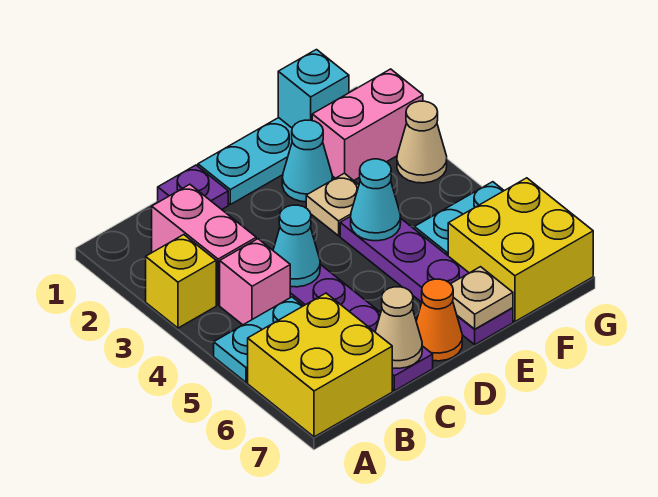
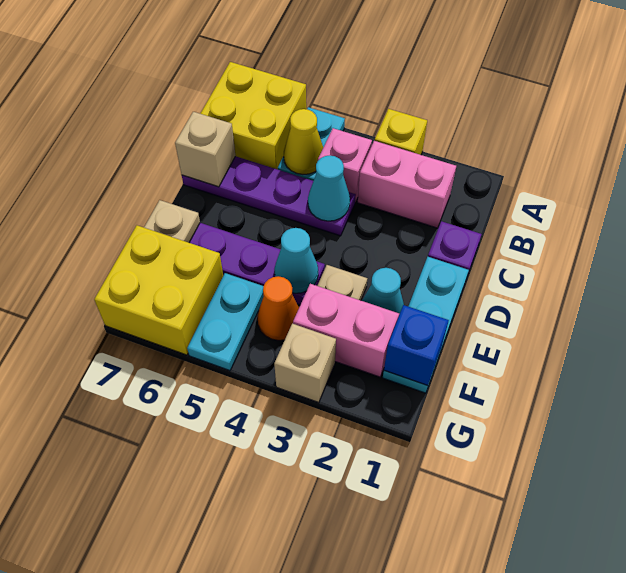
none -> yellow 1x1 cone [284,109,323,174]
tan 1x1 cone [375,287,422,368] -> tan 1x1 brick [175,112,235,187]
orange 1x1 cone [416,279,462,361] -> orange 1x1 cone moved to [257,276,299,340]
cyan 1x1 brick [278,50,349,128] -> blue 1x1 brick [384,305,449,386]
pink 1x2 brick [312,69,423,180] -> pink 1x2 brick turned to [293,284,399,377]
tan 1x1 cone [397,101,447,183] -> tan 1x1 brick [274,324,336,403]

